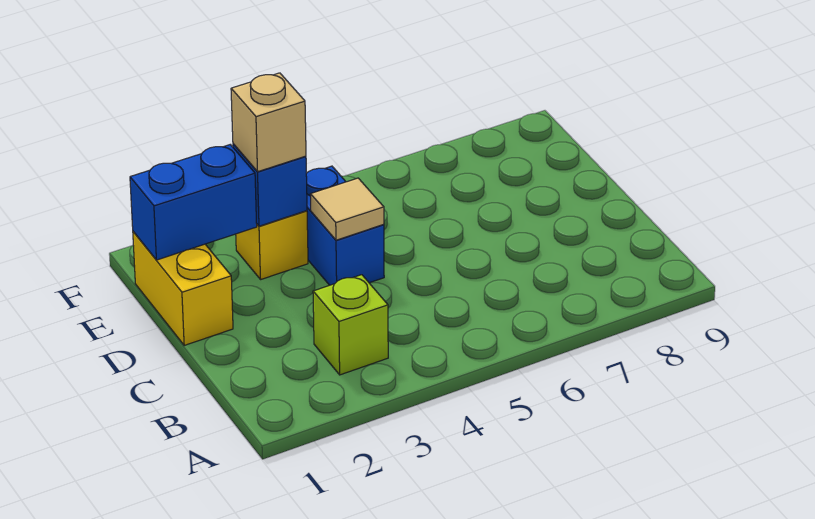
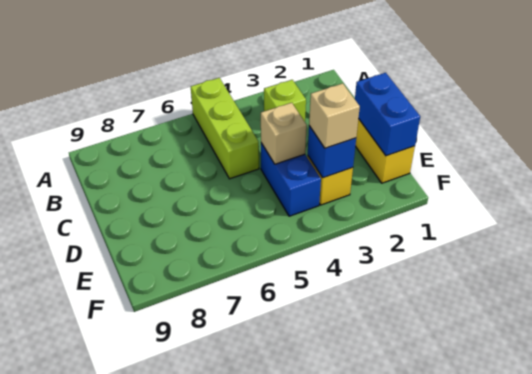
none -> lime 1x3 brick [191,78,259,179]
tan 1x1 tile [311,178,384,240] -> tan 1x1 brick [261,103,307,164]
blue 1x2 brick [130,145,257,260] -> blue 1x2 brick turned to [355,73,420,156]

